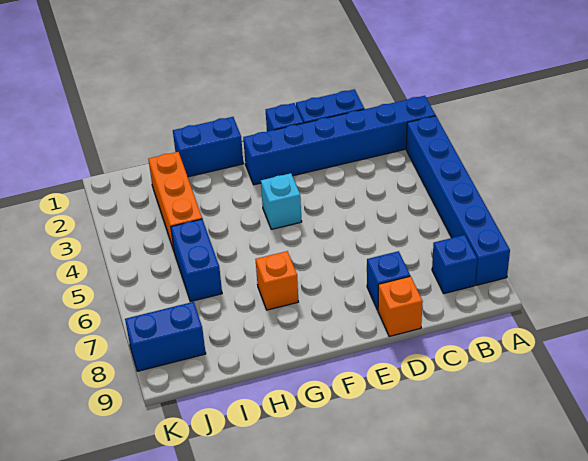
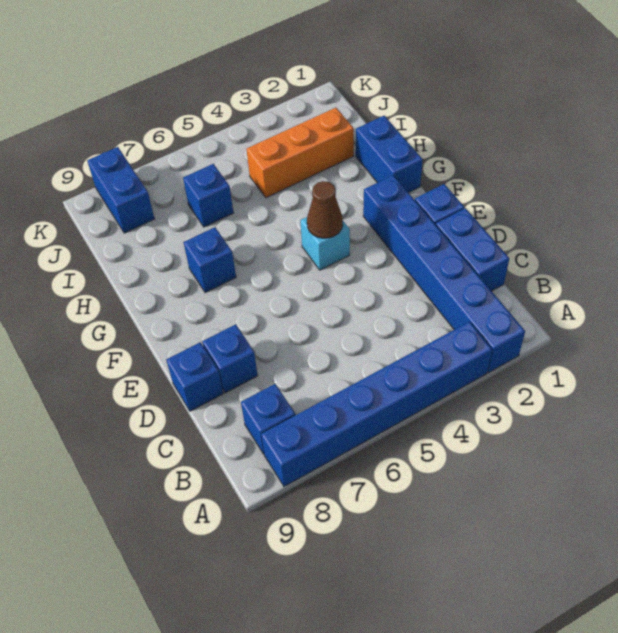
orange 1x1 brick [378,276,423,336] -> blue 1x1 brick [166,342,223,411]
none -> brown 1x1 cone [307,181,343,238]
orange 1x1 brick [256,251,298,310] -> blue 1x1 brick [184,227,236,293]
blue 1x2 brick [171,219,222,302] -> blue 1x1 brick [183,164,233,227]

